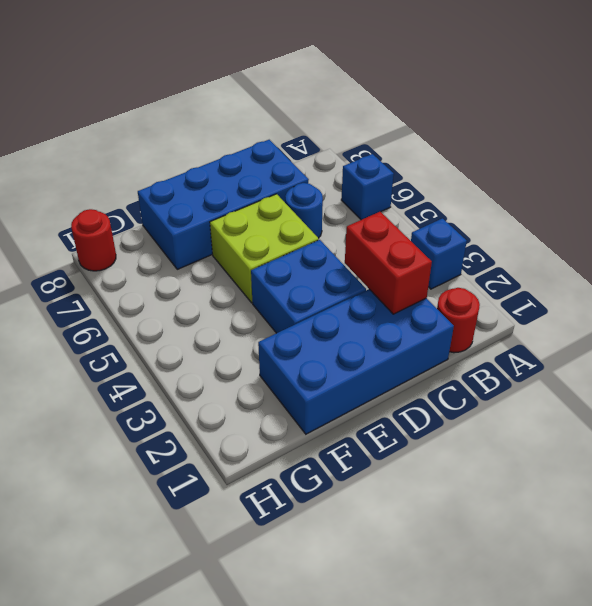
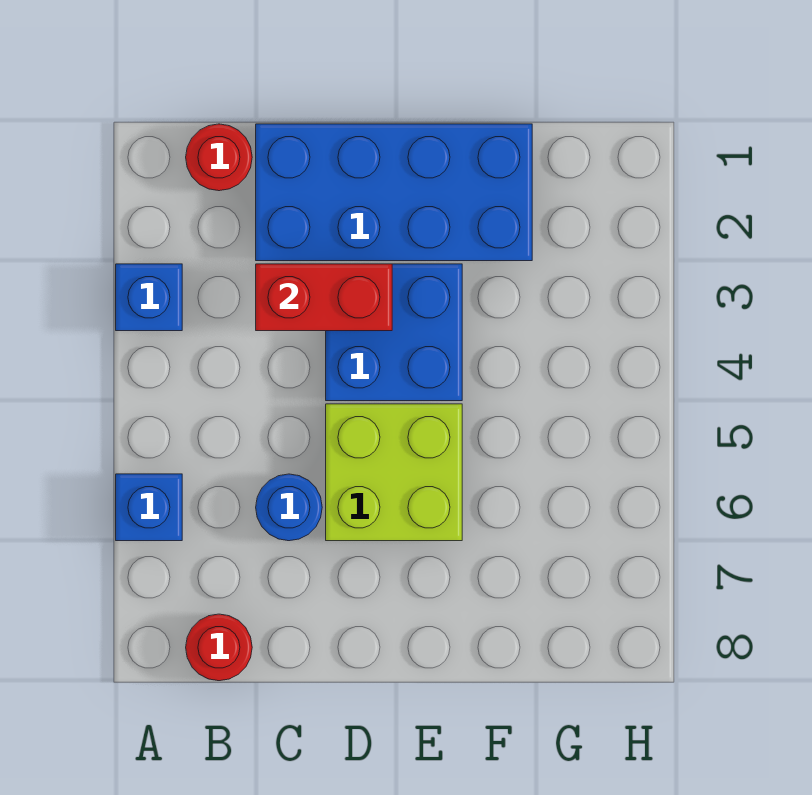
red 1x2 brick [345,212,432,314] -> red 1x2 brick turned to [256,264,392,331]
blue 2x4 brick [138,140,309,269] -> none
red 1x1 round brick [71,209,116,271] -> red 1x1 round brick moved to [186,614,252,681]

